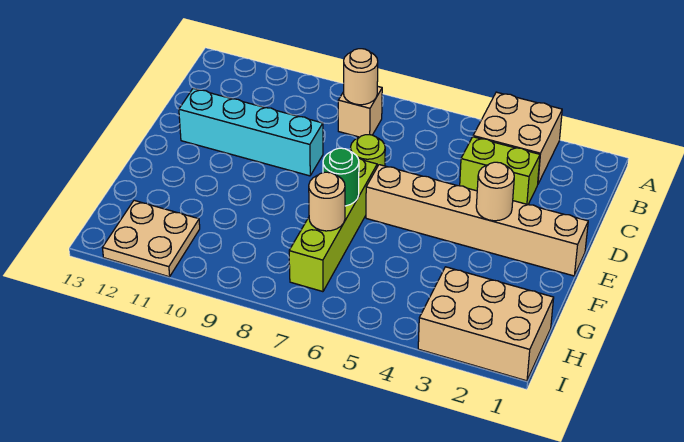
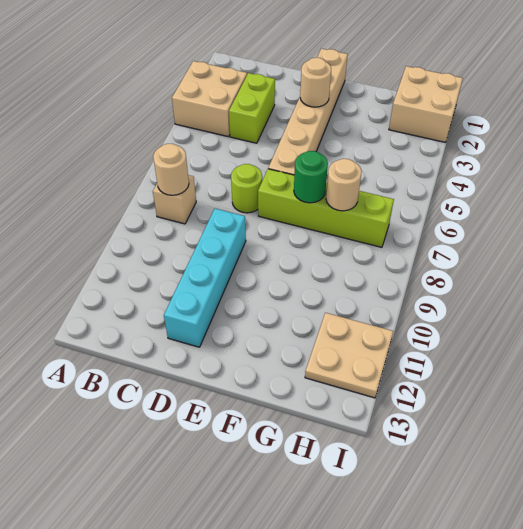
tan 2x3 brick [418,267,554,381] -> tan 2x2 brick [389,66,463,142]

